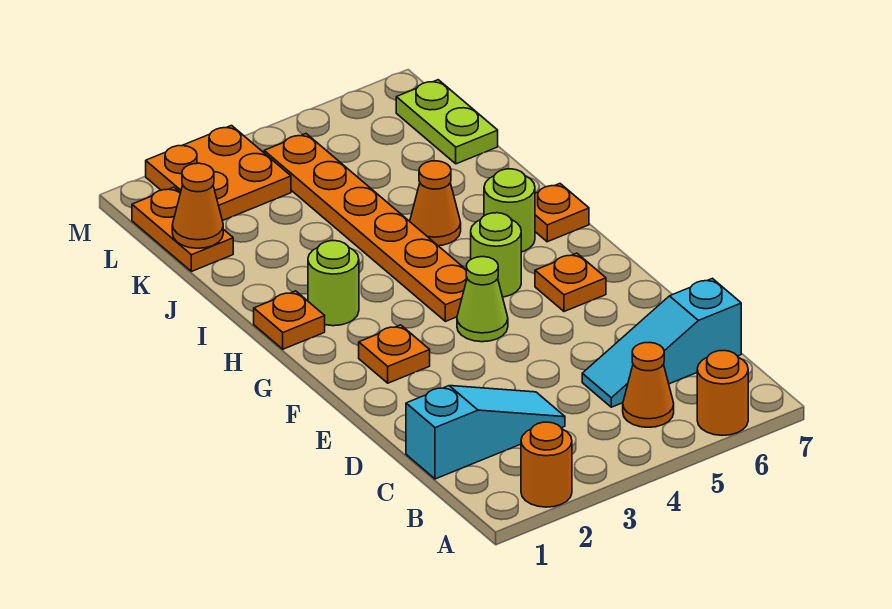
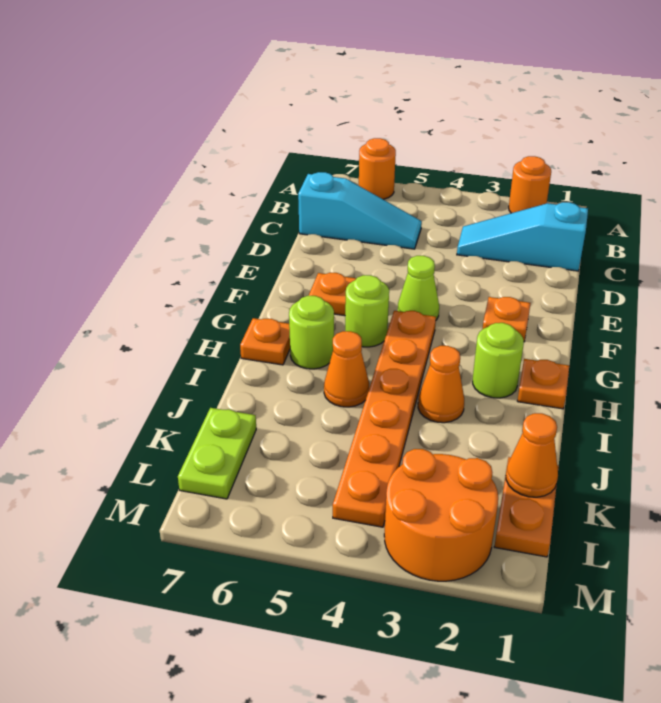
orange 1x1 cone [623,342,674,427] -> orange 1x1 cone moved to [418,346,464,423]
orange 2x2 plate [146,126,291,221] -> orange 2x2 round brick [384,449,498,581]

